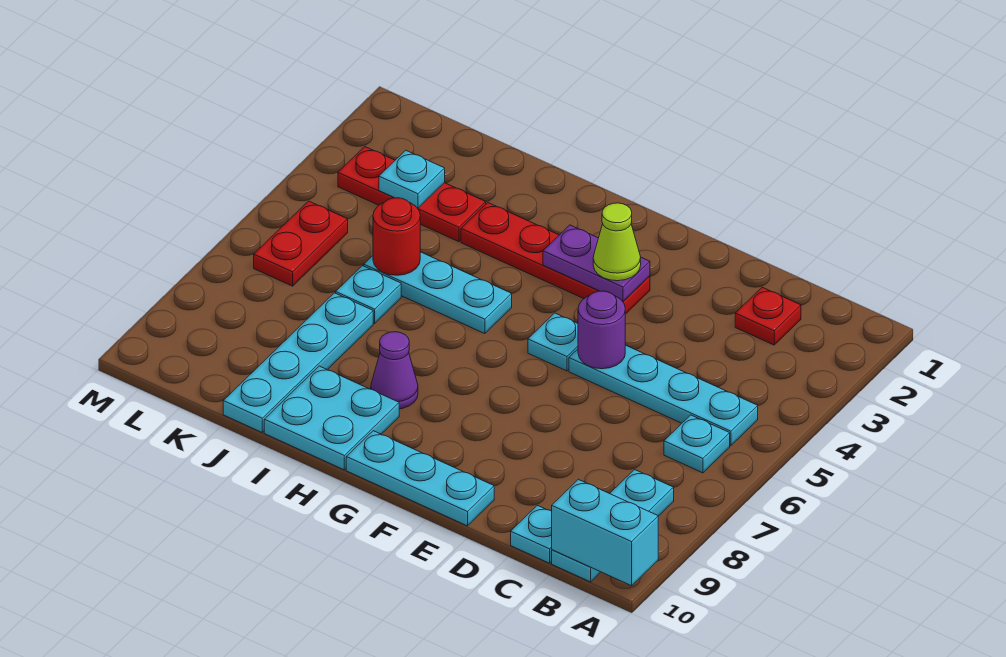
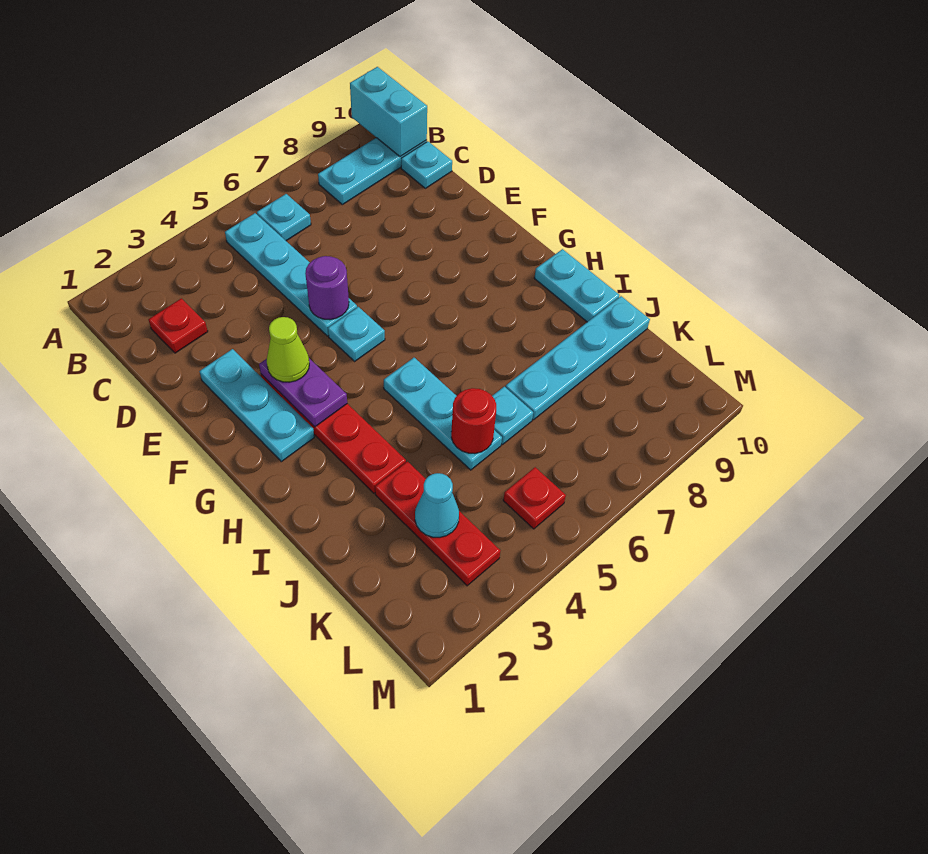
cyan 1x3 plate [346,431,494,526] -> cyan 1x3 plate moved to [199,349,314,462]
purple 1x1 cone [371,332,418,409] -> none
cyan 2x2 plate [264,366,399,470] -> cyan 1x2 plate [534,249,619,322]
cyan 1x1 plate [379,150,445,208] -> cyan 1x1 cone [415,473,459,538]
red 1x2 plate [254,201,348,286] -> red 1x1 plate [503,467,566,529]

